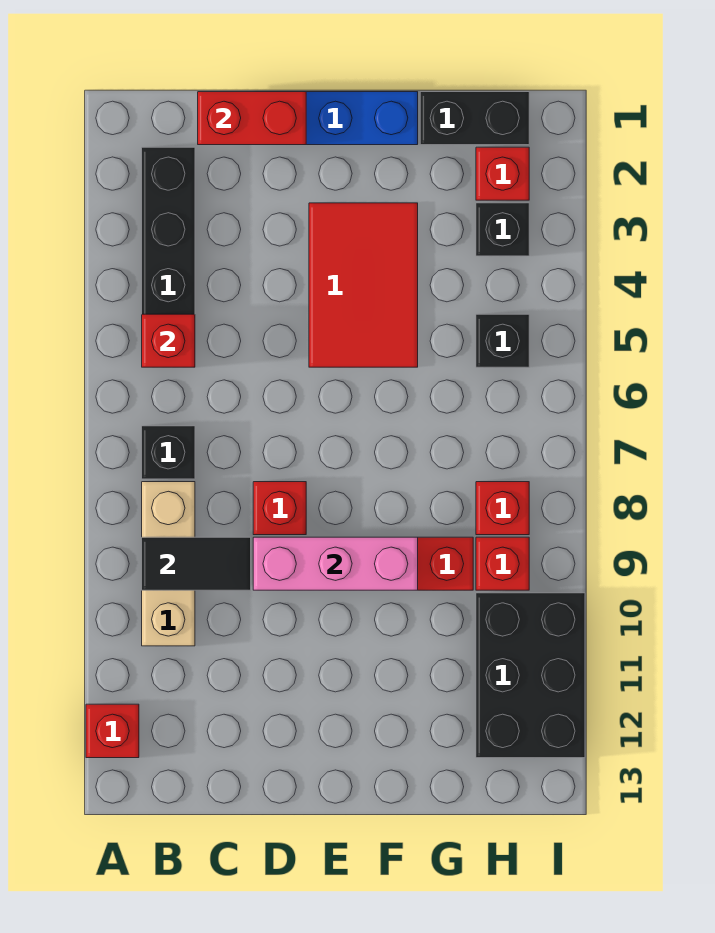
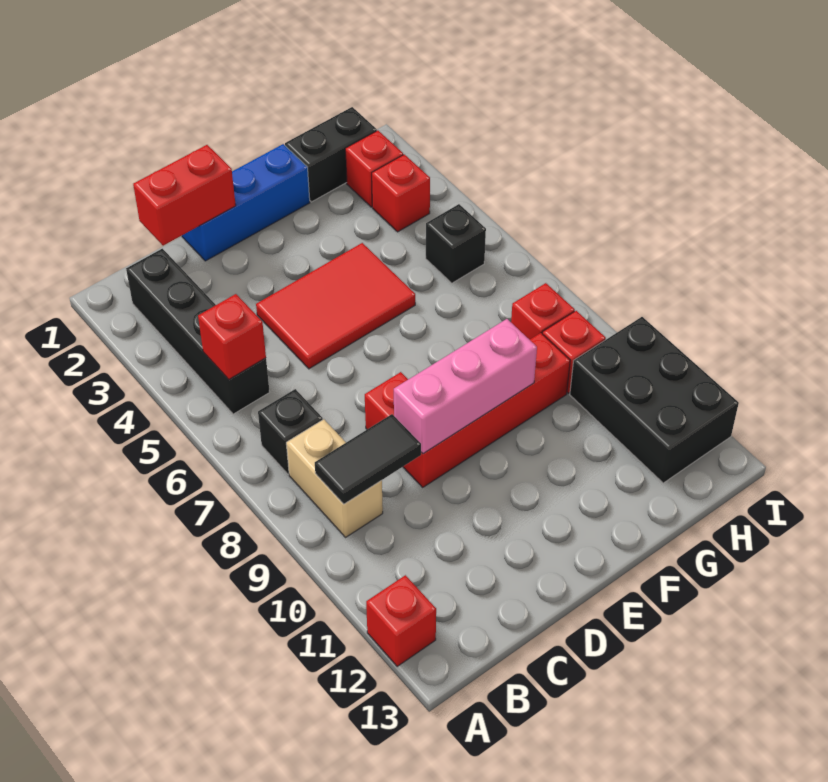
tan 1x3 brick [142,482,195,646] -> tan 1x2 brick [286,419,383,537]
red 2x3 tile [309,203,418,367] -> red 2x3 tile turned to [256,243,415,369]
black 1x1 brick [476,203,529,256] -> red 1x1 brick [372,154,430,232]

